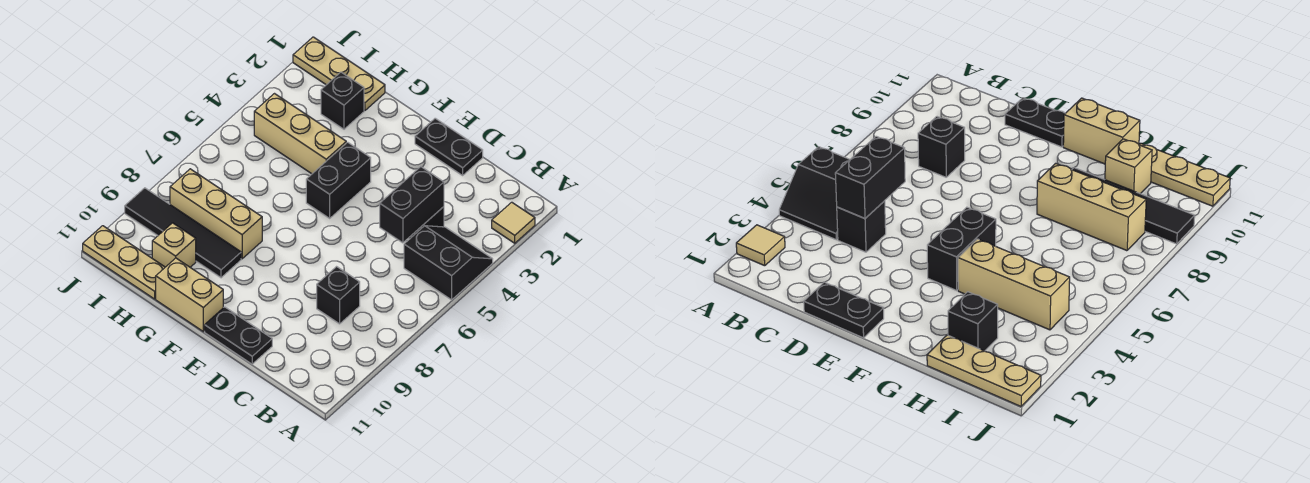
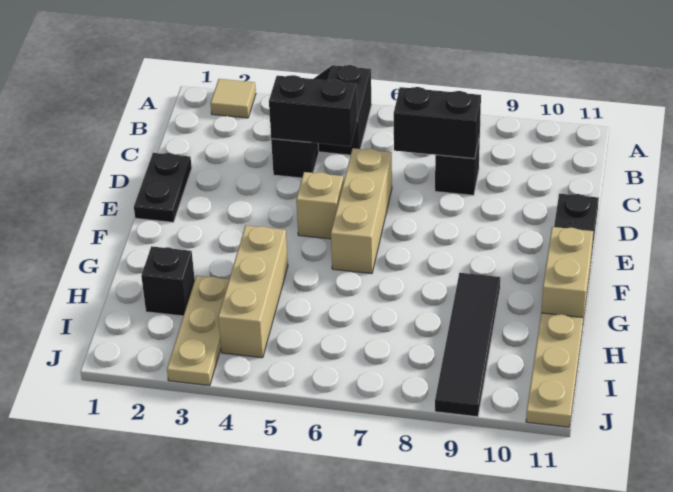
black 1x2 brick [306,142,371,218] -> black 1x2 brick moved to [394,87,481,159]
tan 1x3 brick [170,169,262,259] -> tan 1x3 brick moved to [331,148,392,274]
tan 1x3 plate [293,37,385,110] -> tan 1x3 plate moved to [167,276,229,386]
tan 1x1 brick [152,223,196,267] -> tan 1x1 brick moved to [296,172,344,239]

